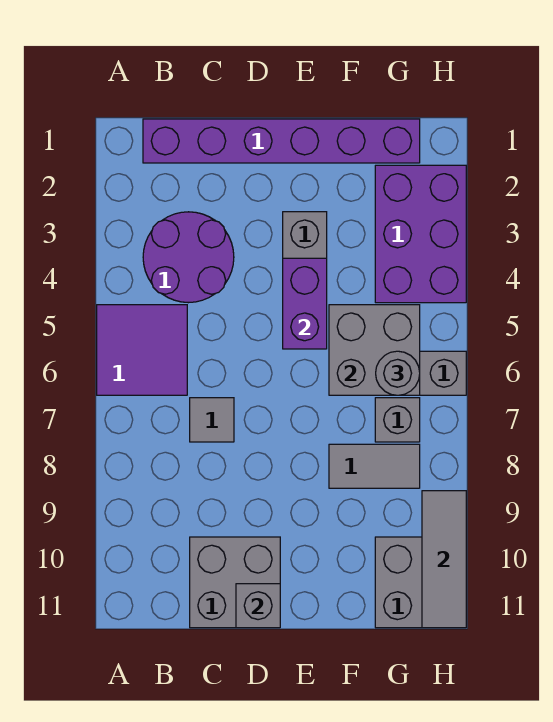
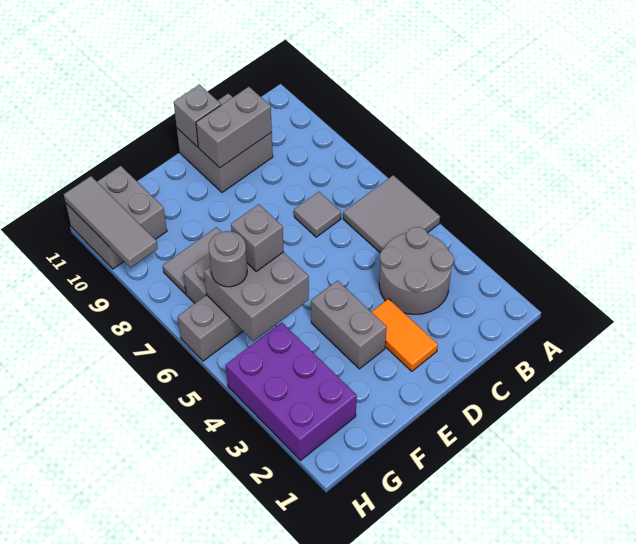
purple 2x2 tile [97,305,187,395] -> grey 2x2 tile [343,175,440,253]
purple 1x6 brick [143,119,420,163] -> none
purple 2x2 round brick [143,212,234,303] -> grey 2x2 round brick [379,227,453,314]
none -> grey 1x2 brick [196,87,272,168]
none -> orange 1x2 tile [372,299,438,371]
purple 1x2 brick [283,258,327,349] -> none
none -> grey 1x1 brick [231,204,284,271]

